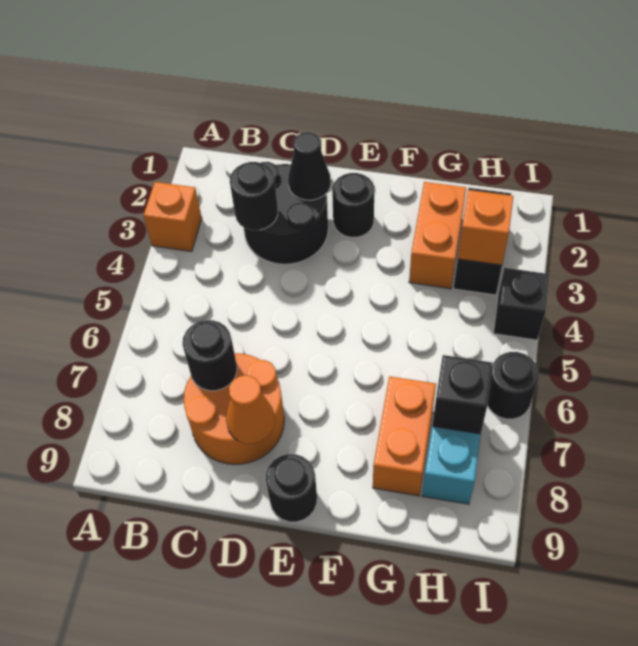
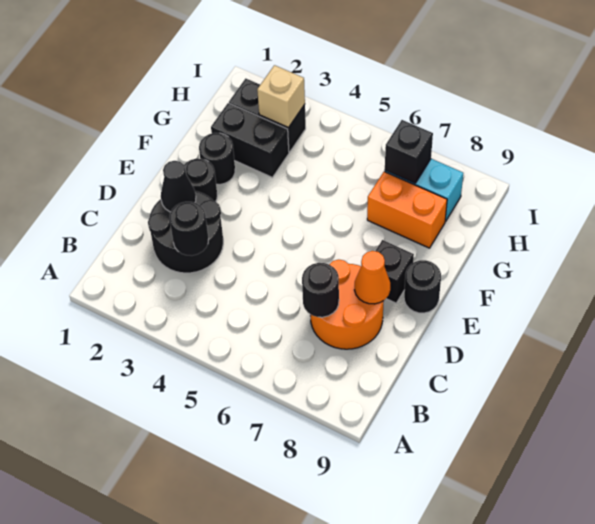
orange 1x1 brick [143,182,202,252] -> none
orange 1x2 brick [409,182,466,289] -> black 1x2 brick [211,103,289,178]
orange 1x1 brick [458,190,513,265] -> tan 1x1 brick [257,65,305,128]
black 1x1 brick [493,268,549,340] -> black 1x1 brick moved to [376,240,414,303]
black 1x1 round brick [487,352,539,419] -> black 1x1 round brick moved to [199,133,235,185]

